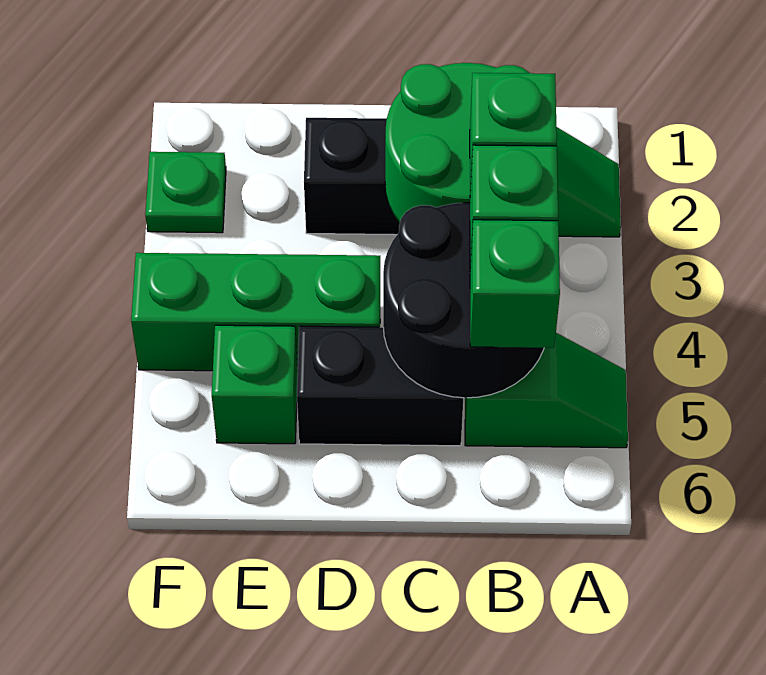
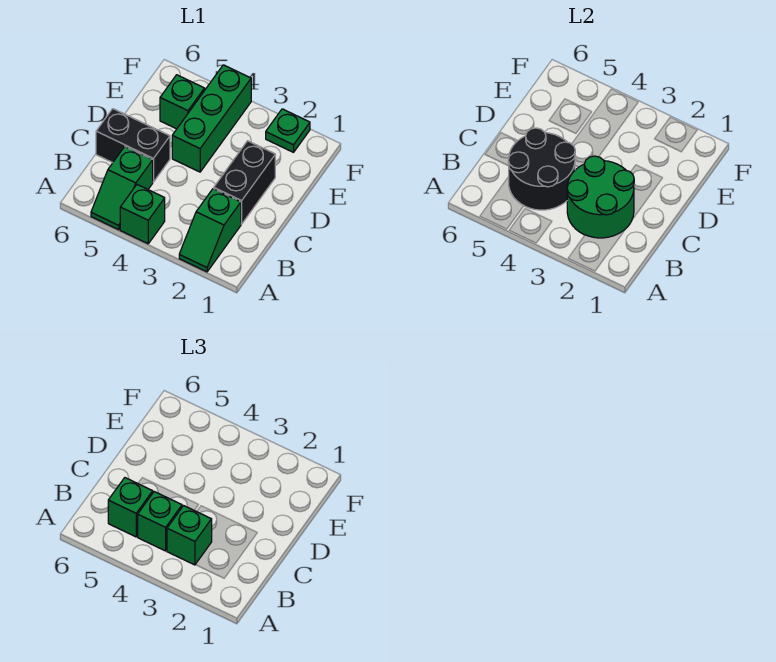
none -> green 1x1 brick [120,185,165,244]
black 1x2 brick [297,326,463,446] -> black 1x2 brick turned to [96,109,170,182]

